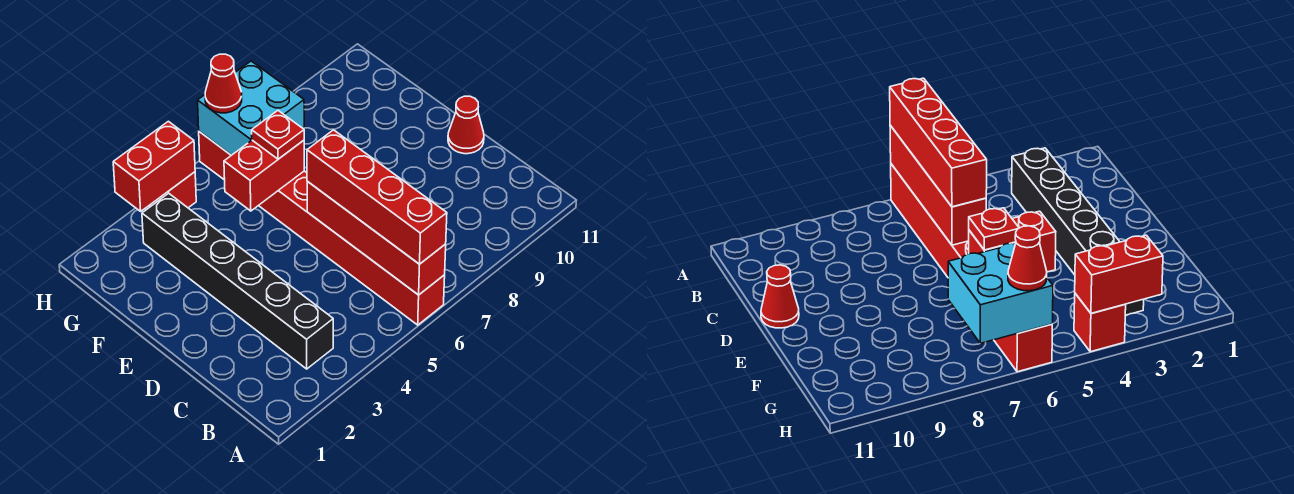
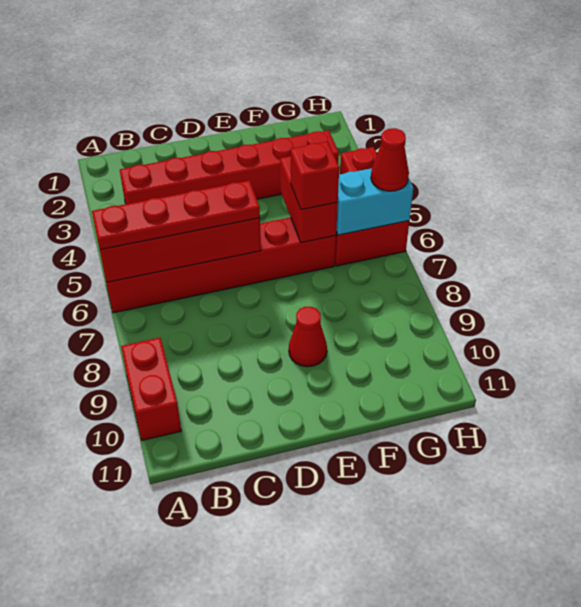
red 1x4 brick [307,130,447,264] -> red 1x4 plate [92,180,260,250]
black 1x6 brick [142,193,333,369] -> red 1x6 brick [120,130,339,204]
red 1x1 cone [448,96,484,154] -> red 1x1 cone moved to [289,307,327,367]
red 1x1 plate [252,111,304,159] -> red 1x1 brick [291,142,339,210]
cyan 2x2 brick [198,61,304,155] -> cyan 1x2 brick [336,168,413,235]
red 1x2 brick [113,121,195,211] -> red 1x2 brick moved to [121,338,181,440]

